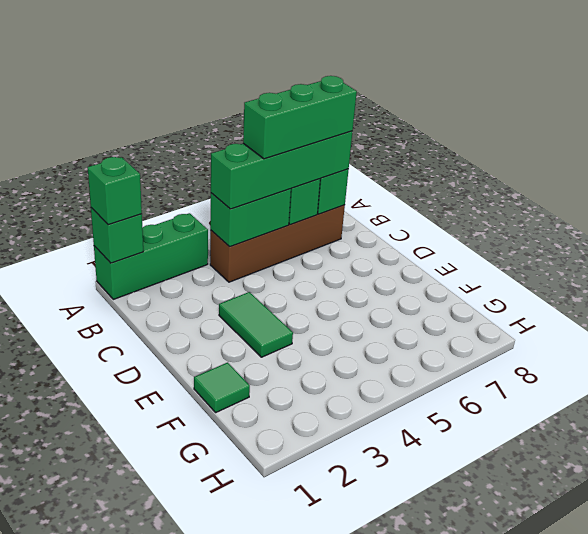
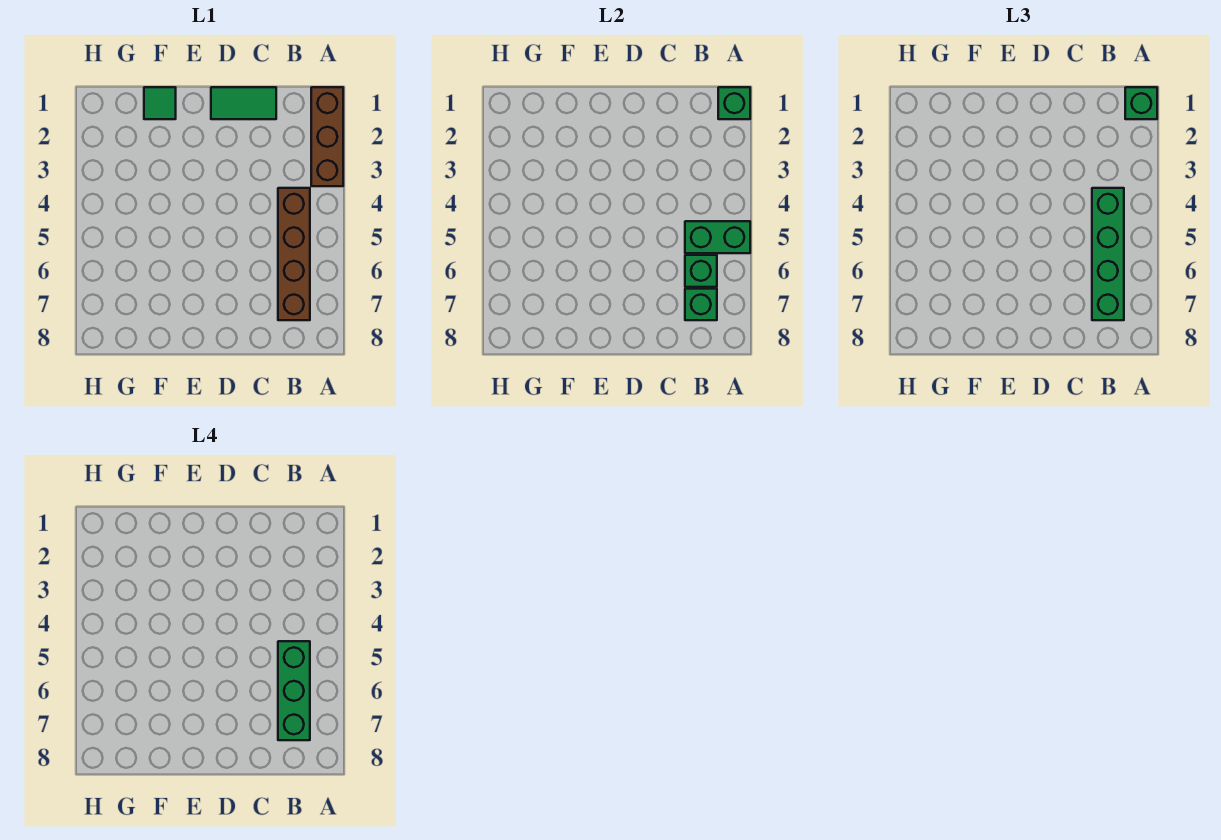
green 1x3 brick [94,213,208,299] -> brown 1x3 brick [311,87,343,186]
green 1x2 brick [210,189,291,247] -> green 1x2 brick turned to [685,221,750,253]
green 1x2 tile [219,292,293,357] -> green 1x2 tile moved to [211,87,276,119]

